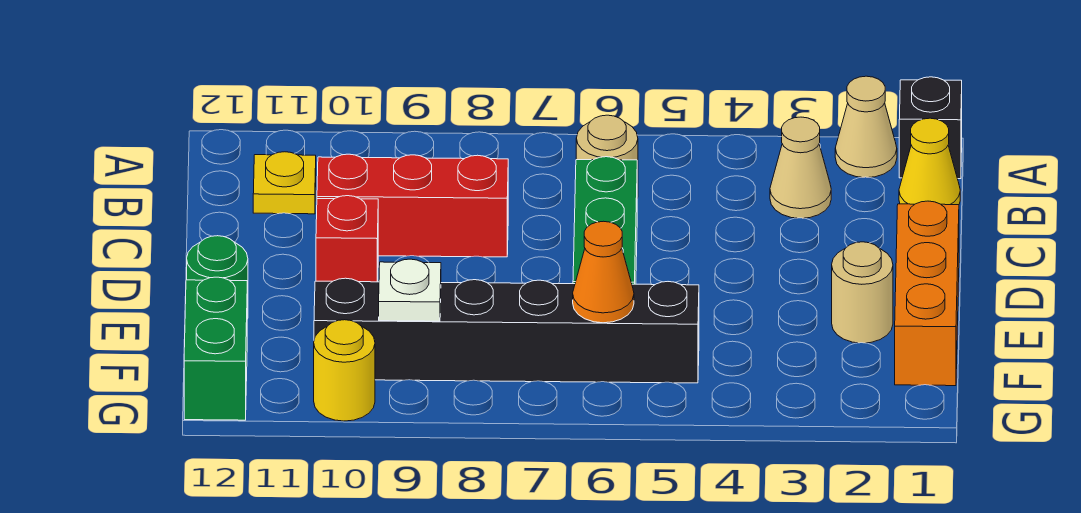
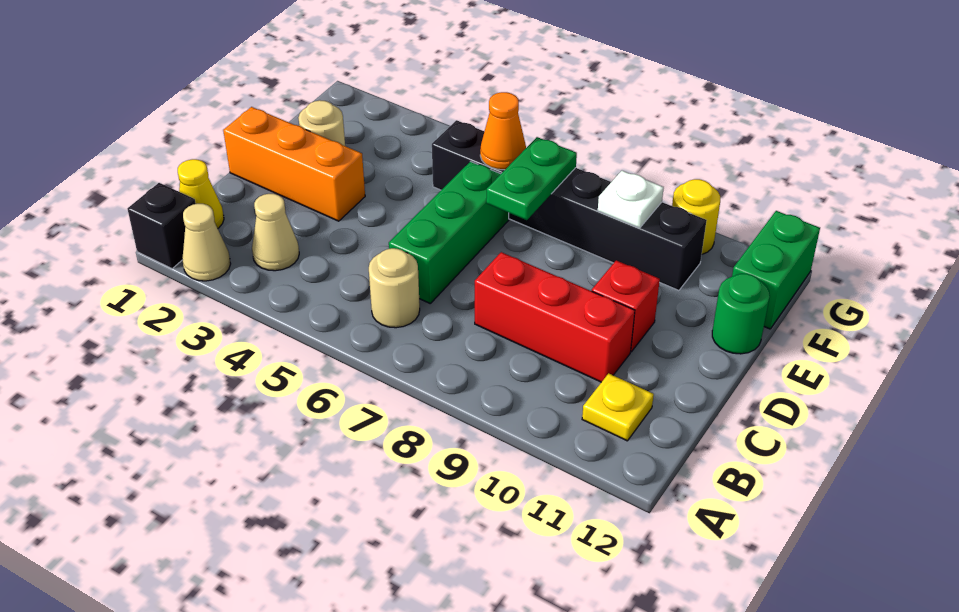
orange 1x3 brick [895,201,959,386] -> orange 1x3 brick turned to [223,107,365,221]
none -> green 1x2 plate [486,137,577,220]

